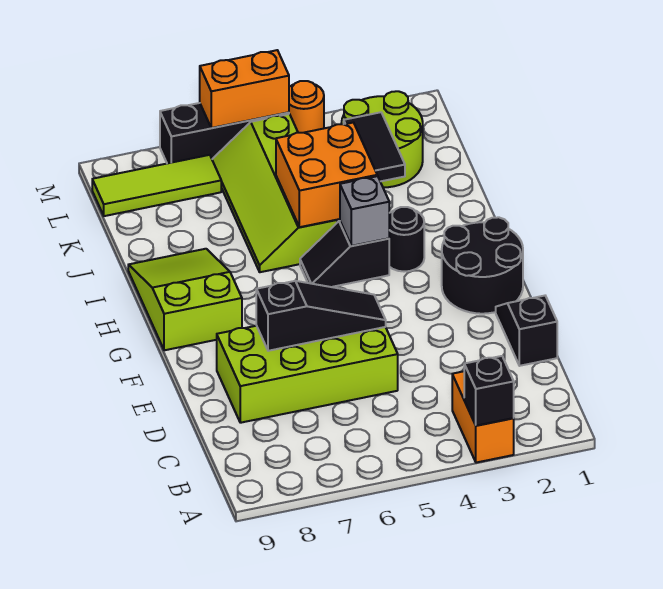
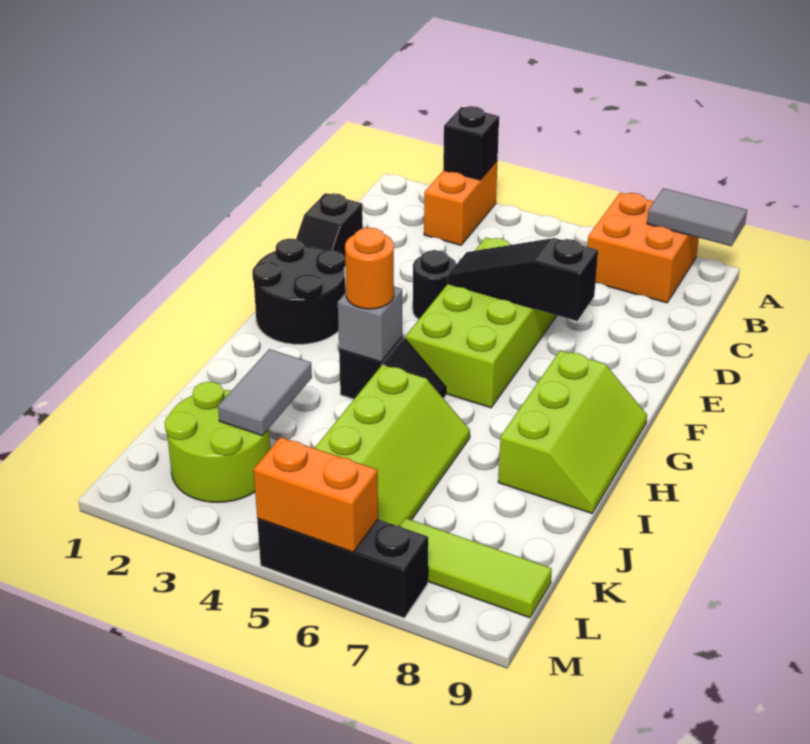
none -> grey 1x2 tile [647,188,747,246]
lime 2x4 brick [217,326,398,423] -> lime 2x4 brick turned to [406,237,557,408]
lime 2x3 slope [128,249,242,350] -> lime 2x3 slope turned to [498,351,647,513]
black 1x1 round brick [389,207,424,272] -> black 1x1 round brick moved to [413,250,456,319]
orange 2x2 brick [276,123,377,227] -> orange 2x2 brick moved to [587,193,699,303]
black 1x2 tile [344,112,405,181] -> grey 1x2 tile [218,349,312,436]
orange 1x1 round brick [289,81,324,133] -> orange 1x1 round brick moved to [345,228,394,309]

